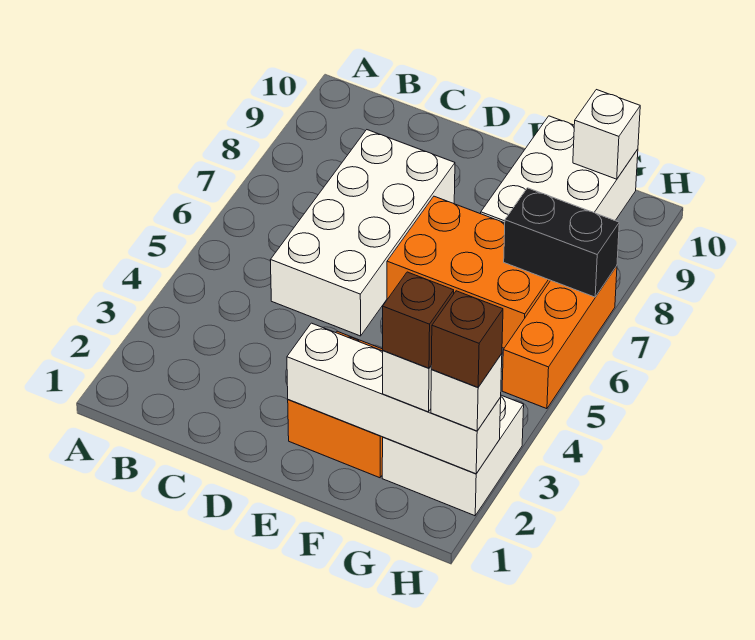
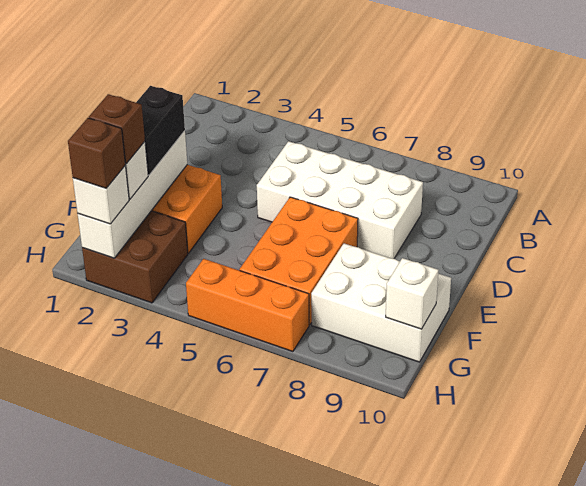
white 2x2 brick [382,395,524,516] -> brown 2x2 brick [82,211,188,303]
black 1x2 brick [504,188,619,297] -> black 1x2 brick moved to [136,86,185,175]

